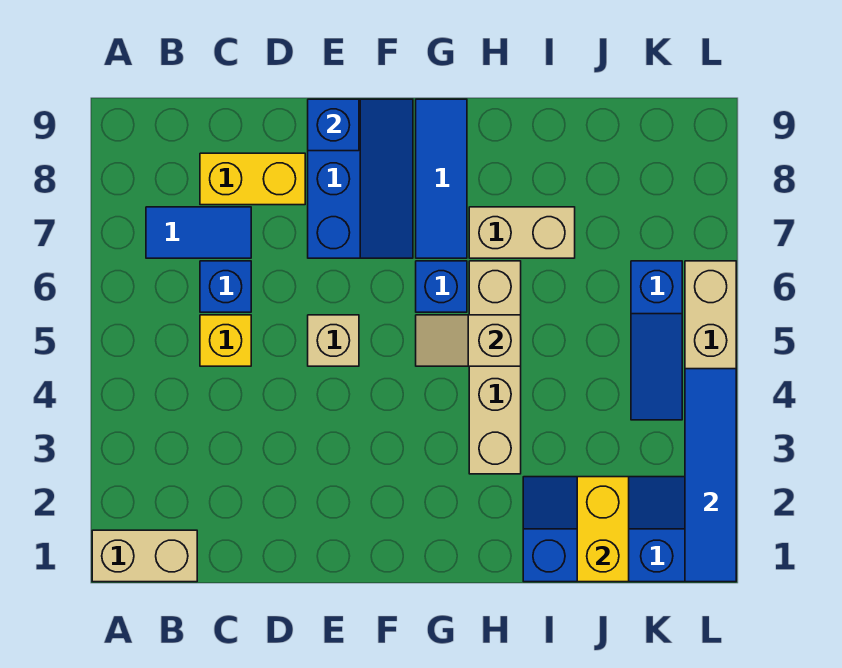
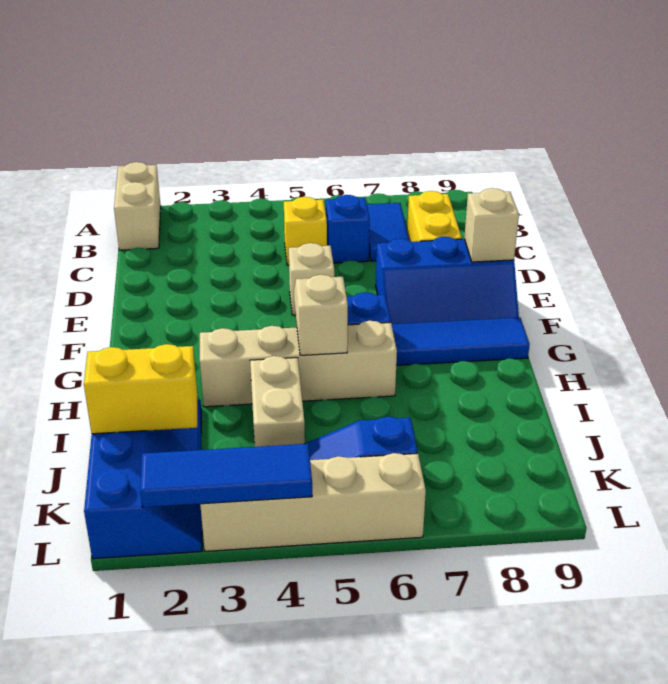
blue 1x1 brick [308,99,359,151] -> tan 1x1 brick [464,188,519,262]
tan 1x2 brick [469,207,575,258] -> tan 1x2 brick moved to [250,356,305,447]
blue 1x4 tile [685,369,736,582] -> blue 1x3 tile [140,444,312,507]

